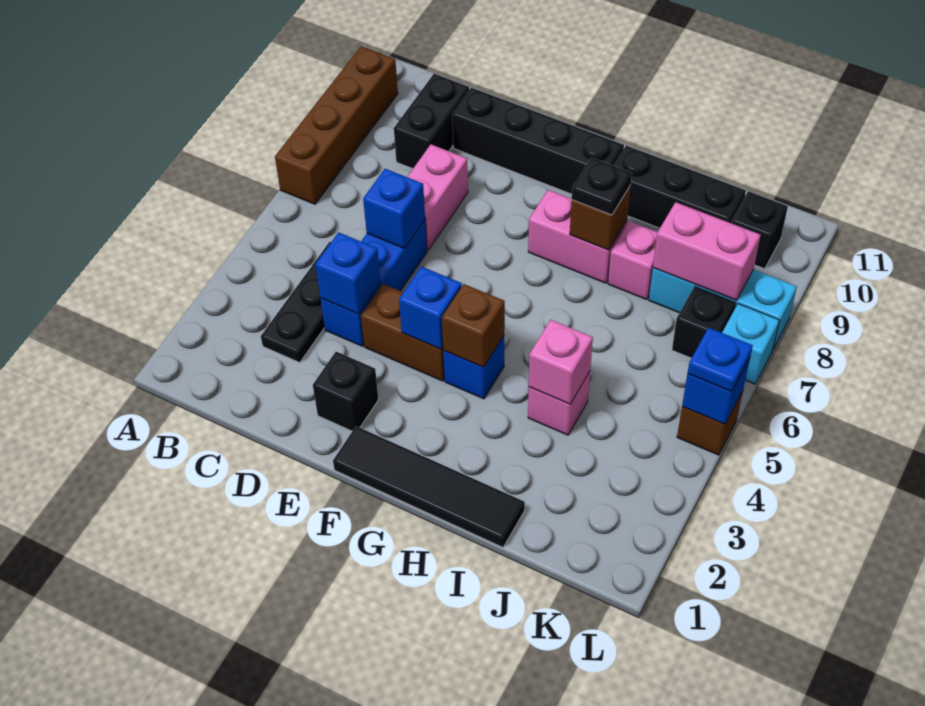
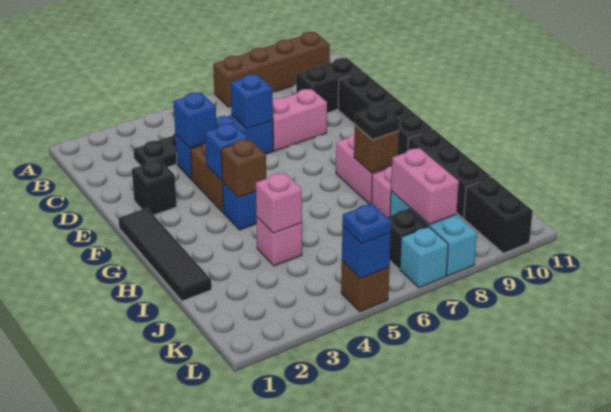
black 1x1 brick [731,191,788,269] -> black 1x2 brick [464,177,533,253]

